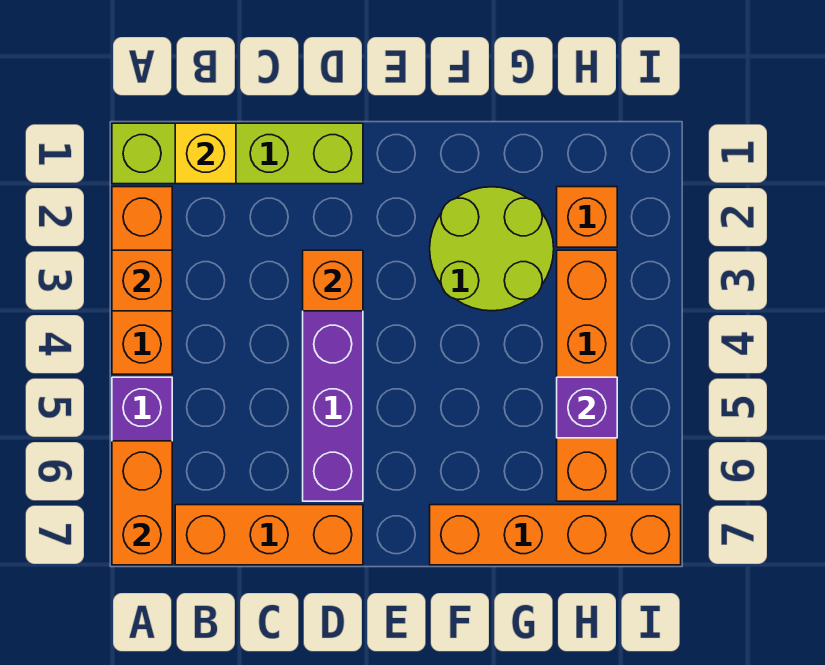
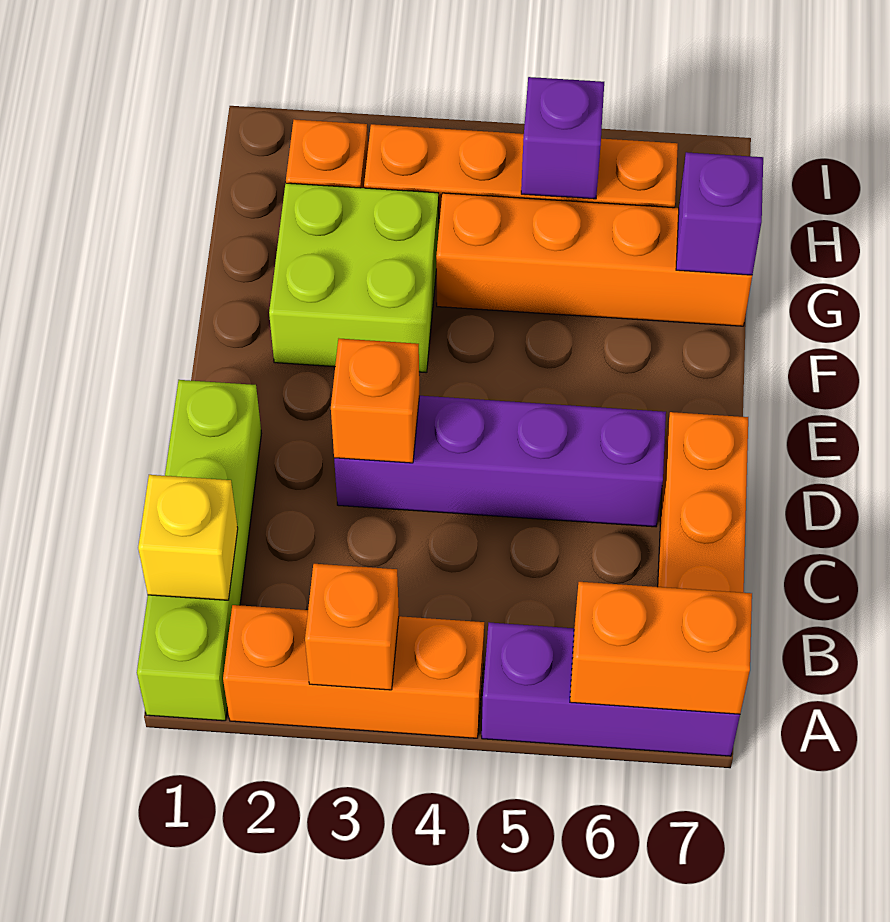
lime 2x2 round brick [430,187,554,311] -> lime 2x2 brick [269,183,439,373]
orange 1x4 brick [430,505,681,565] -> orange 1x4 brick turned to [436,193,752,326]
none -> purple 1x1 brick [676,152,763,275]

